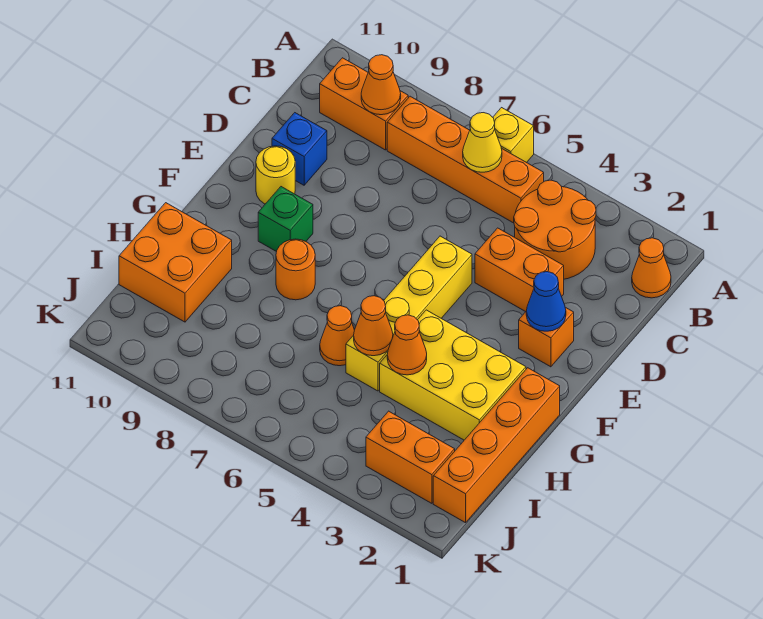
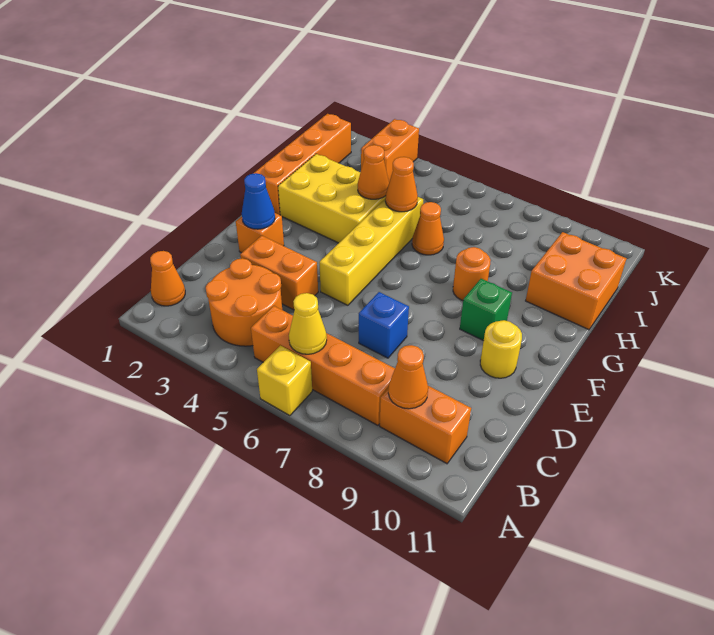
blue 1x1 brick [272,113,327,185] -> blue 1x1 brick moved to [359,292,409,358]
orange 1x2 brick [366,411,455,503] -> orange 1x2 brick turned to [361,119,419,182]

